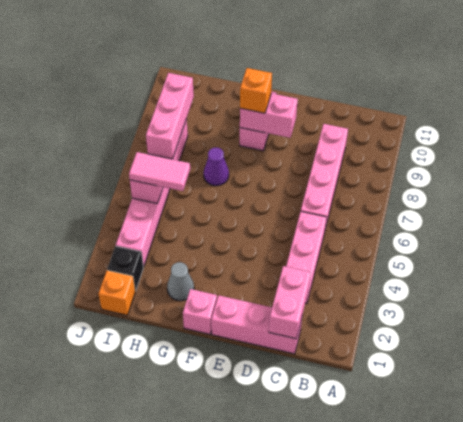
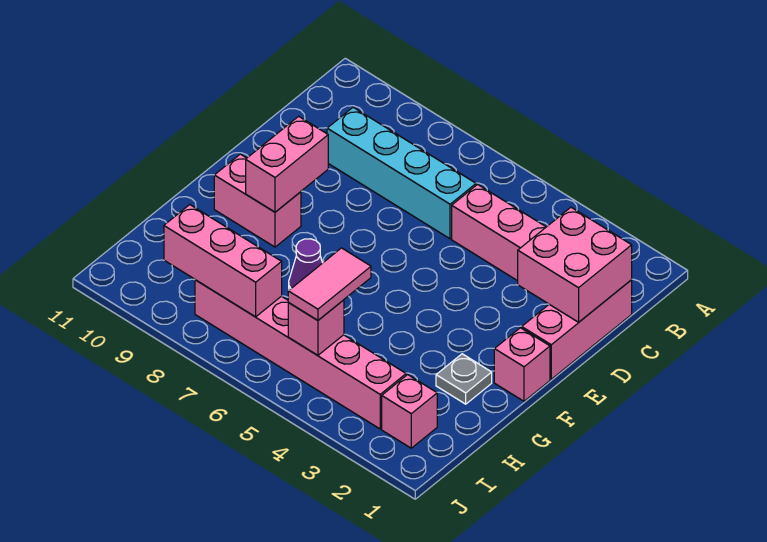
pink 1x2 brick [269,266,311,339] -> pink 2x2 brick [518,207,632,322]
pink 1x4 brick [301,124,348,229] -> cyan 1x4 brick [327,107,476,239]
orange 1x1 brick [240,68,272,113] -> none
grey 1x1 cone [167,262,194,301] -> grey 1x1 plate [436,354,492,404]
orange 1x1 brick [99,270,135,315] -> none
black 1x1 brick [107,246,143,291] -> pink 1x1 brick [382,375,437,448]

